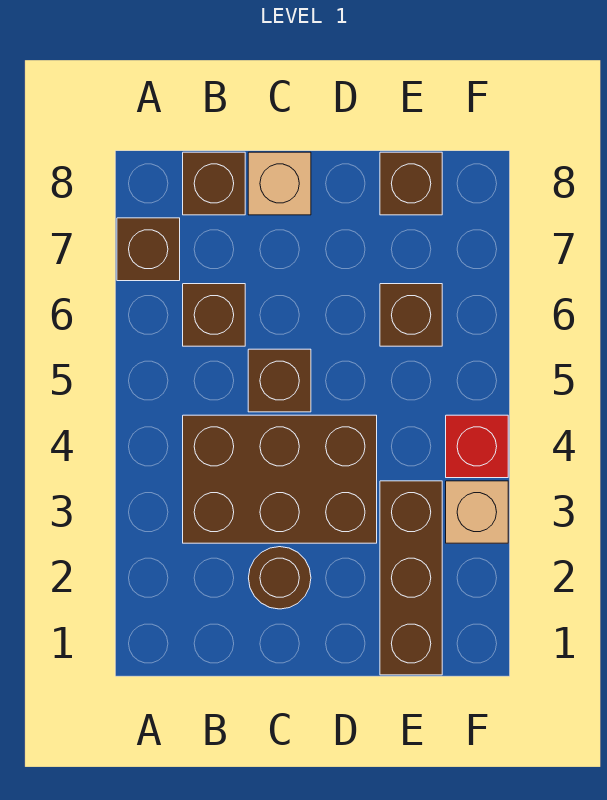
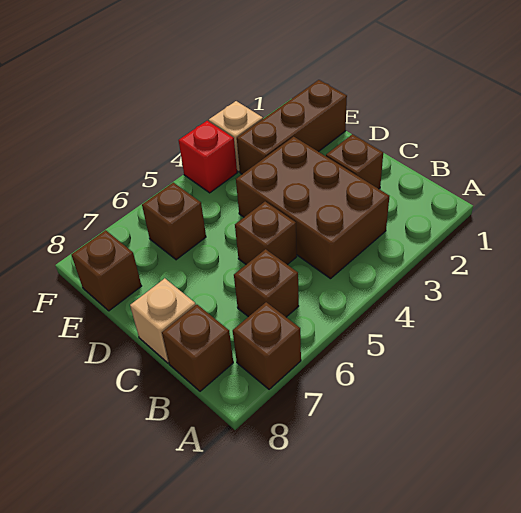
brown 1x1 round brick [249,547,311,609] -> brown 1x1 brick [326,134,383,189]

